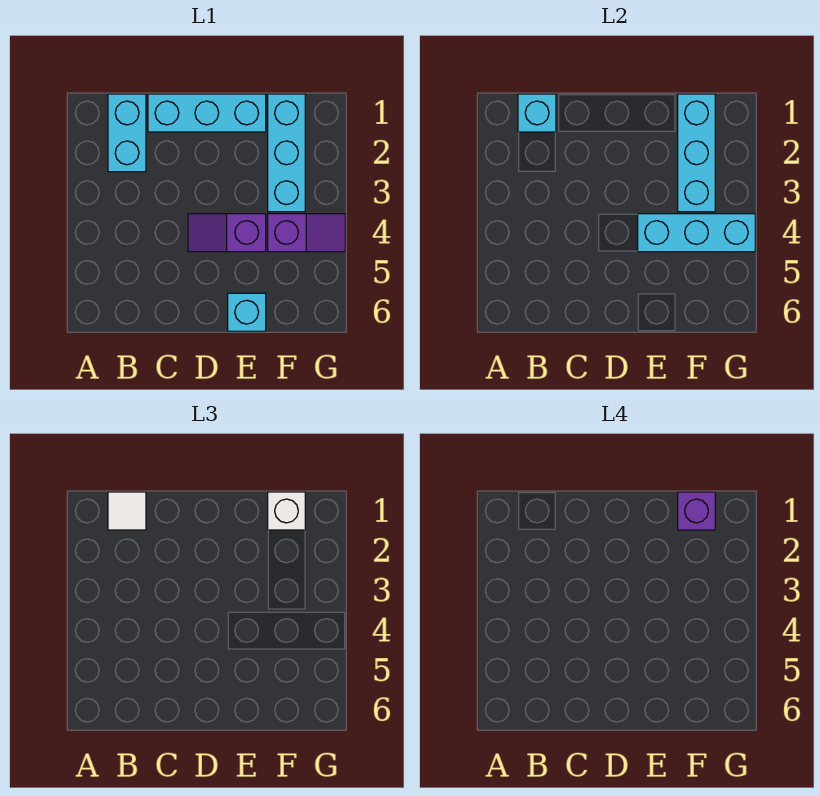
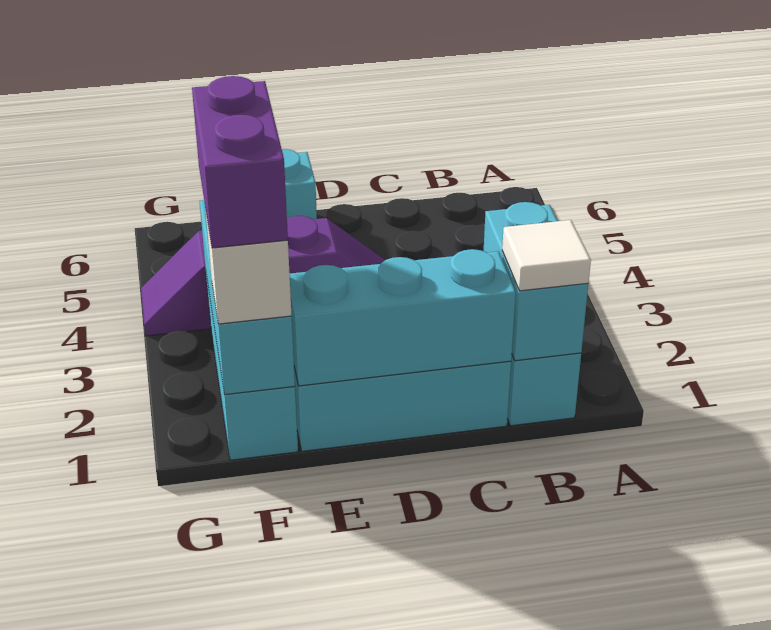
cyan 1x1 brick [518,94,556,132] -> cyan 1x2 brick [484,202,588,361]
cyan 1x3 brick [638,214,755,252] -> cyan 1x3 brick moved to [290,249,516,386]
purple 1x1 brick [678,492,715,530] -> purple 1x2 brick [192,76,288,248]

